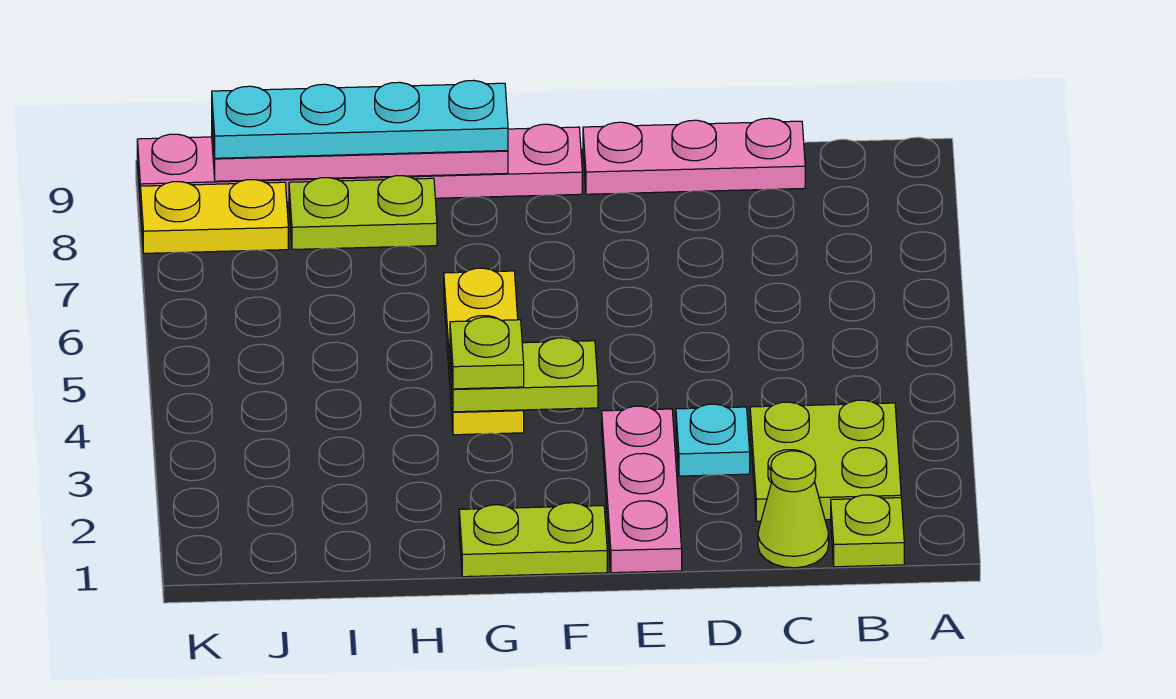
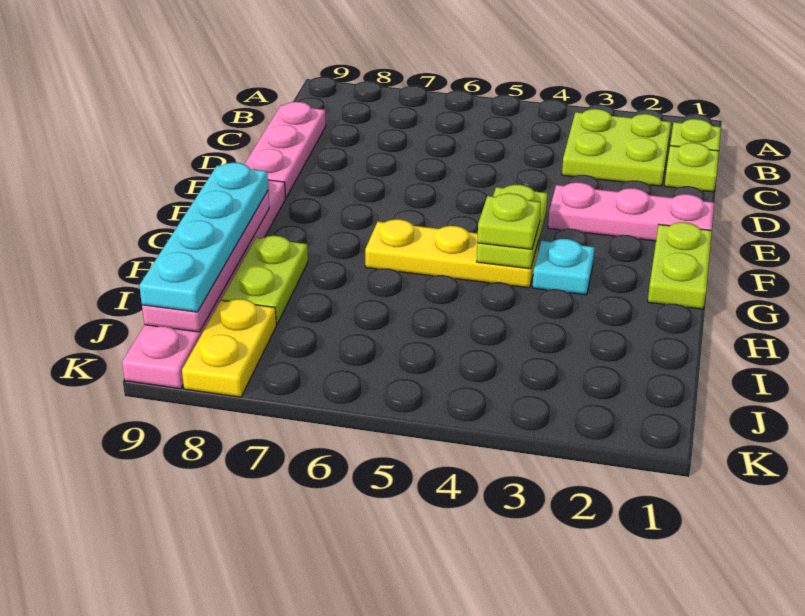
lime 1x1 cone [758,451,829,568] -> lime 1x1 plate [665,143,719,192]
cyan 1x1 plate [676,404,750,476] -> cyan 1x1 plate moved to [532,239,595,295]

